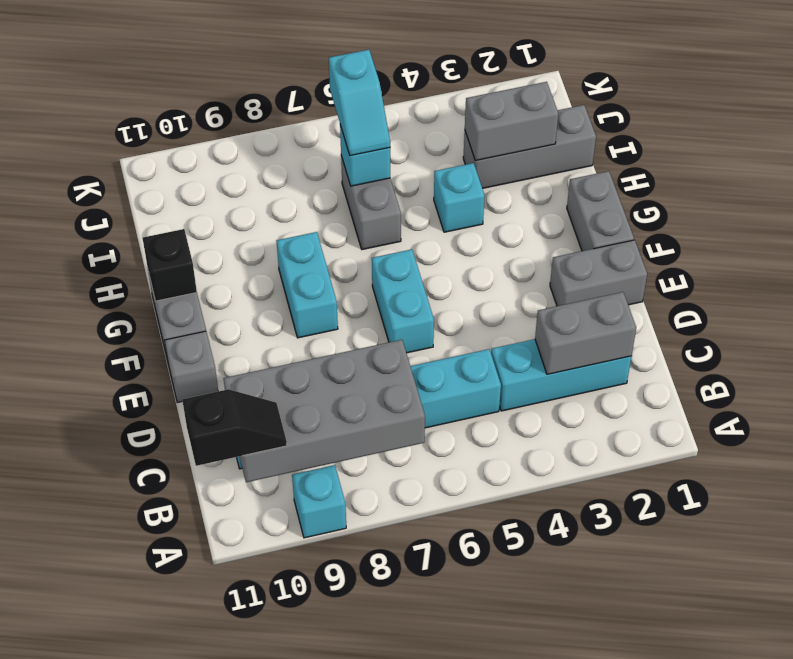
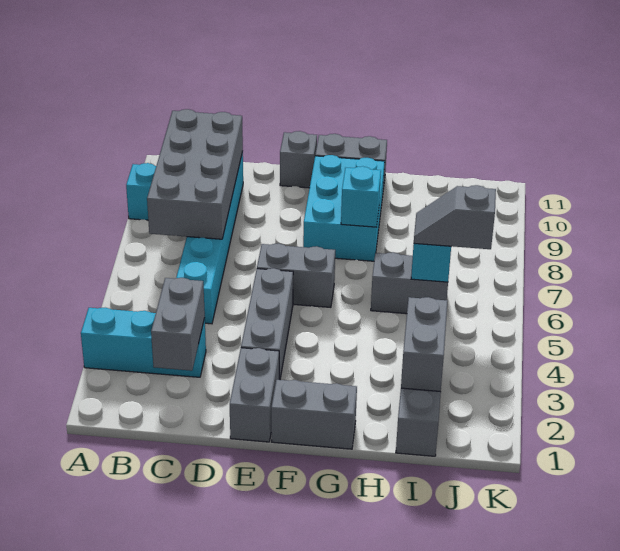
black 1x2 slope [182,389,287,466] -> none
cyan 1x3 brick [491,339,631,411] -> cyan 1x3 brick turned to [81,308,206,377]
none -> grey 1x3 brick [241,268,293,380]
cyan 1x2 brick [372,249,434,353] -> grey 1x2 brick [257,243,335,307]
cyan 1x2 brick [277,232,338,338] -> cyan 2x3 brick [303,155,385,261]
black 1x1 brick [143,229,197,301] -> none
cyan 1x1 brick [434,163,485,232] -> cyan 1x1 brick moved to [341,166,381,227]
cyan 1x2 slope [329,50,390,156] -> grey 1x2 slope [414,185,496,249]

